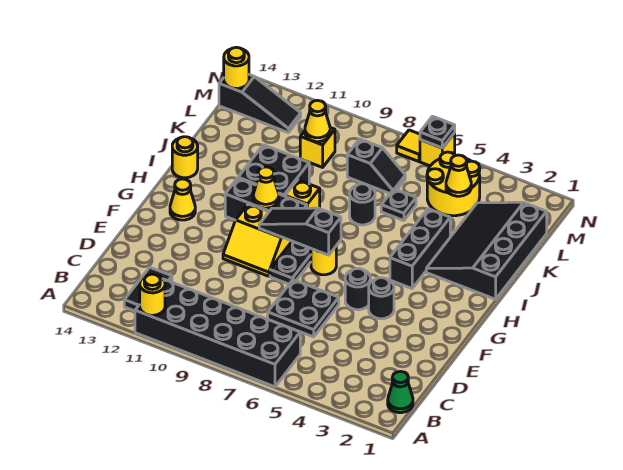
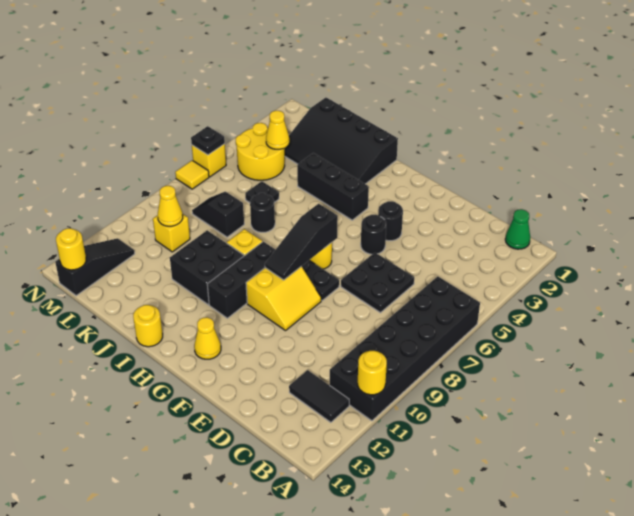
yellow 1x1 cone [253,167,279,208] -> none
black 1x2 slope [347,139,405,194] -> black 1x2 slope turned to [192,192,244,237]

